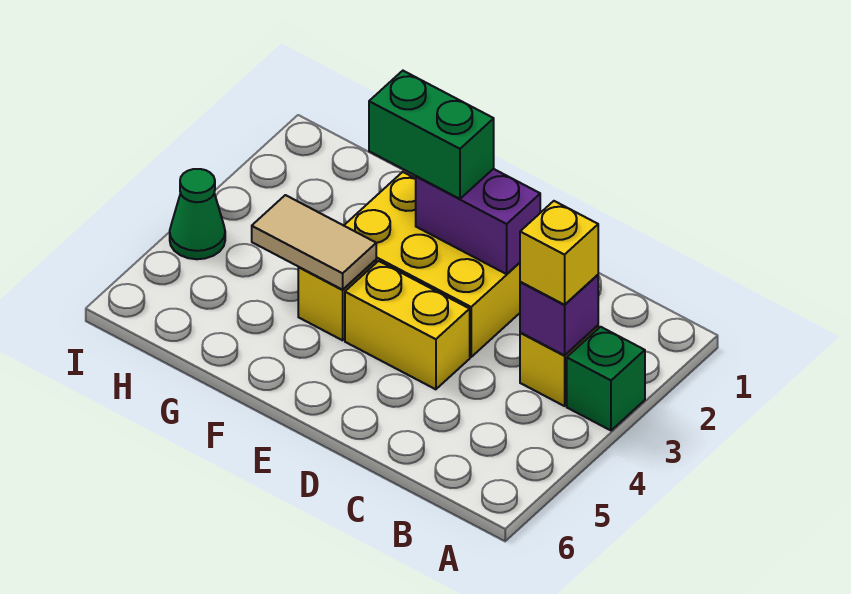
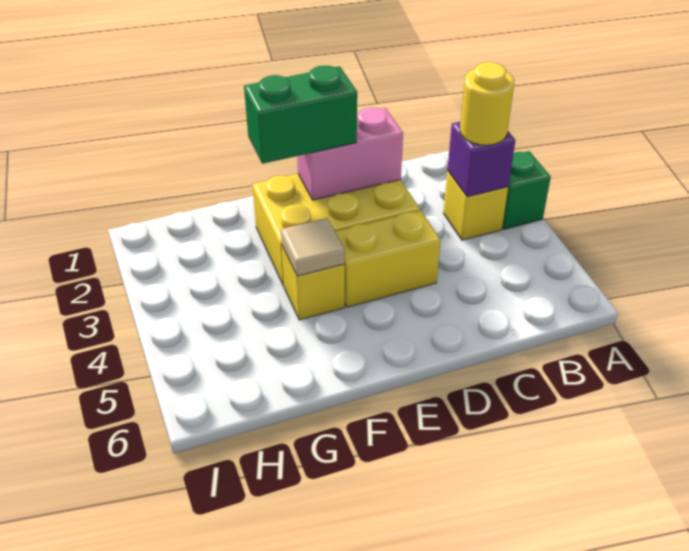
yellow 1x1 brick [520,201,598,305] -> yellow 1x1 round brick [460,62,514,145]
purple 1x2 brick [416,169,540,274] -> pink 1x2 brick [297,108,403,200]
tan 1x2 tile [252,195,376,290] -> tan 1x1 tile [281,218,345,276]
green 1x1 cone [170,169,225,259] -> none

